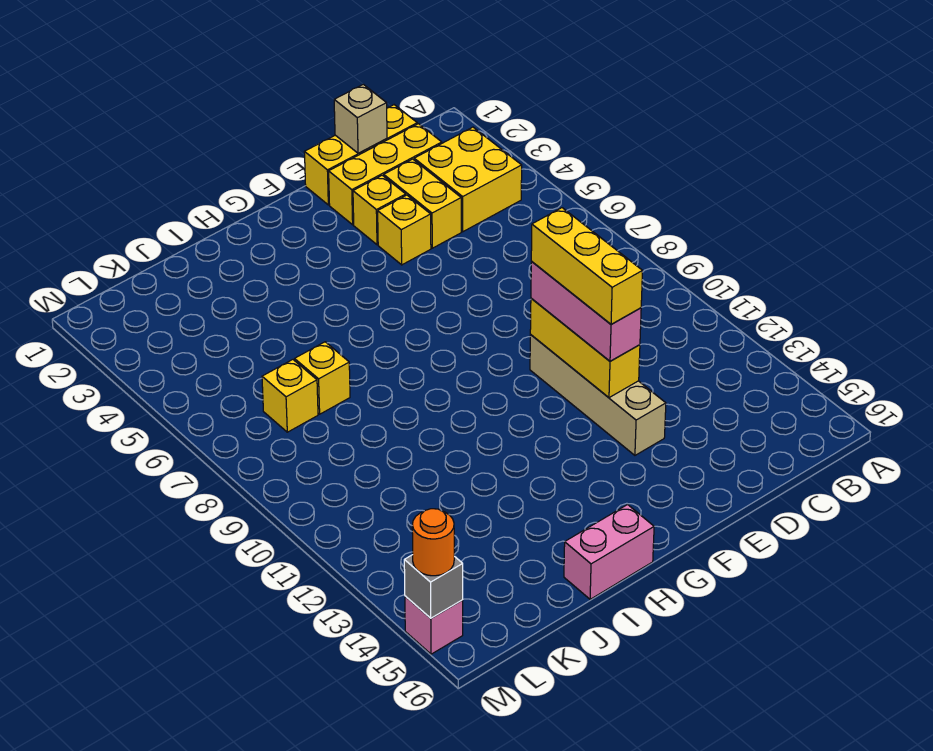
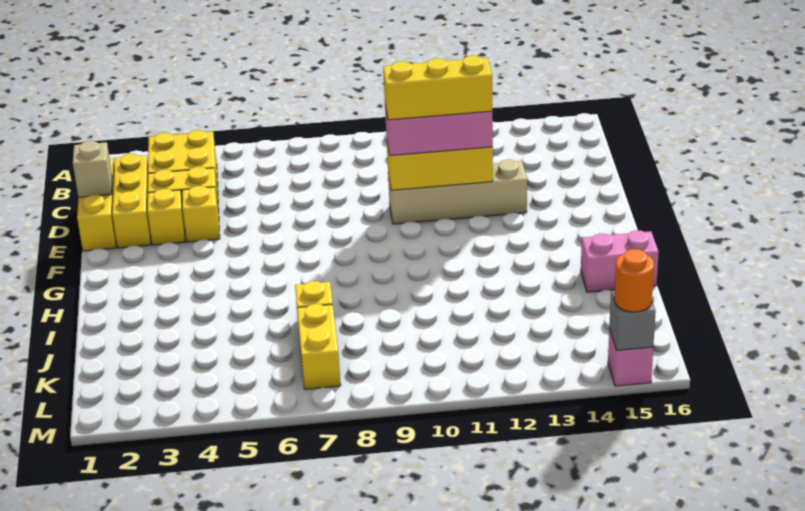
pink 1x2 brick [564,505,654,599] -> pink 1x2 brick turned to [581,230,659,292]
yellow 1x1 brick [262,360,318,432] -> yellow 1x2 brick [297,304,341,389]

